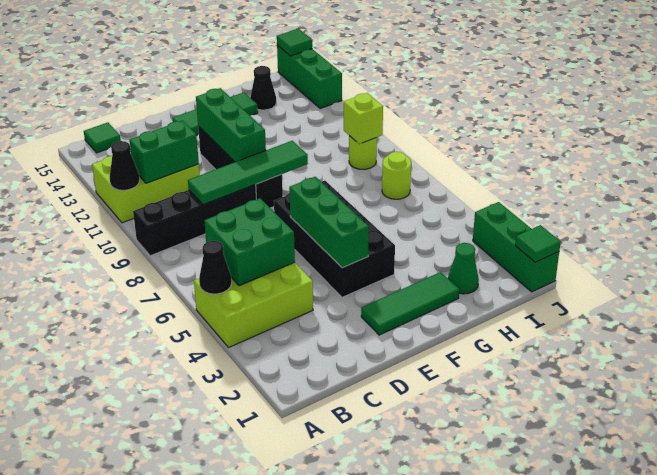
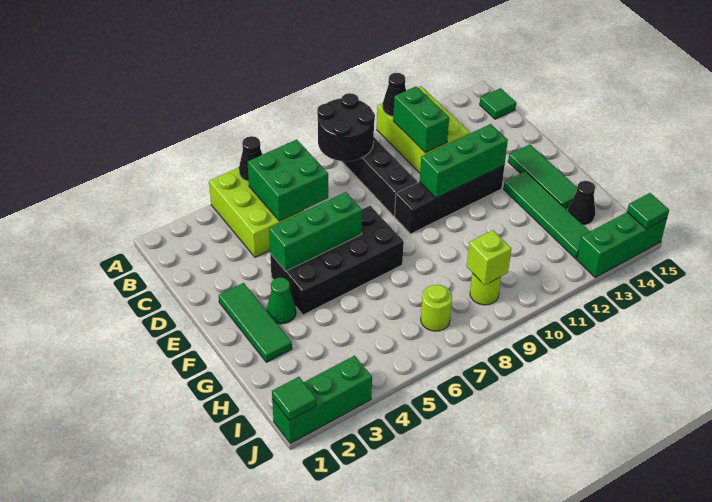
none -> black 2x2 round brick [317,93,375,161]
green 1x4 tile [188,141,308,205] -> green 1x4 tile moved to [504,171,590,259]
green 1x1 cone [448,243,479,294] -> green 1x1 cone moved to [267,277,296,324]

